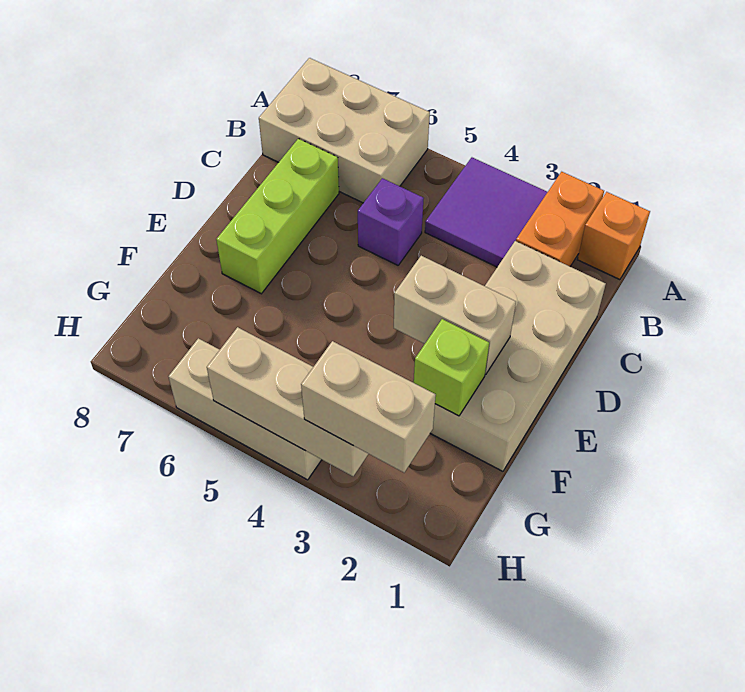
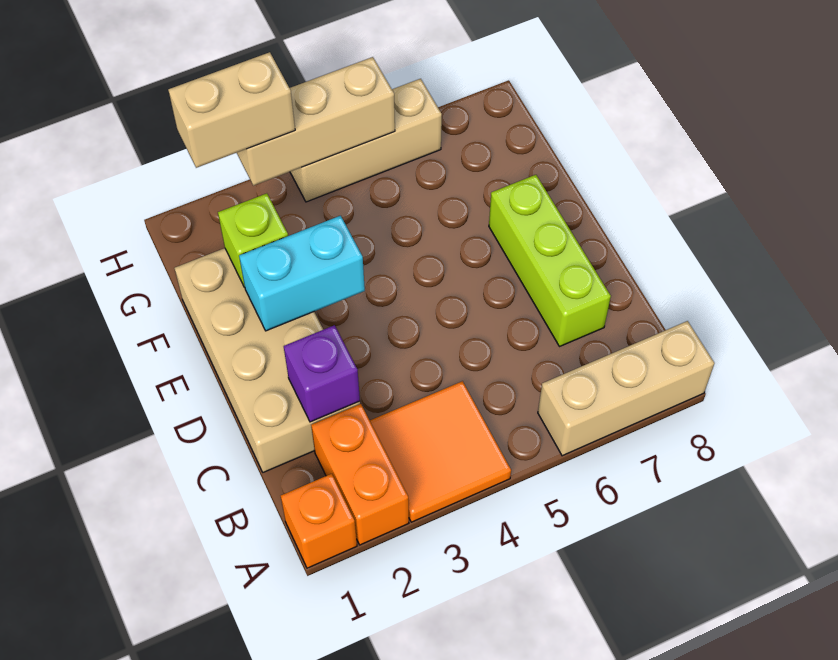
purple 2x2 tile [425,158,547,267] -> orange 2x2 tile [370,381,511,522]
tan 2x3 brick [259,58,430,203] -> tan 1x3 brick [538,321,714,456]
purple 1x1 brick [358,178,424,265] -> purple 1x1 brick moved to [284,325,360,422]
tan 1x2 brick [394,256,516,375] -> cyan 1x2 brick [239,216,365,331]

